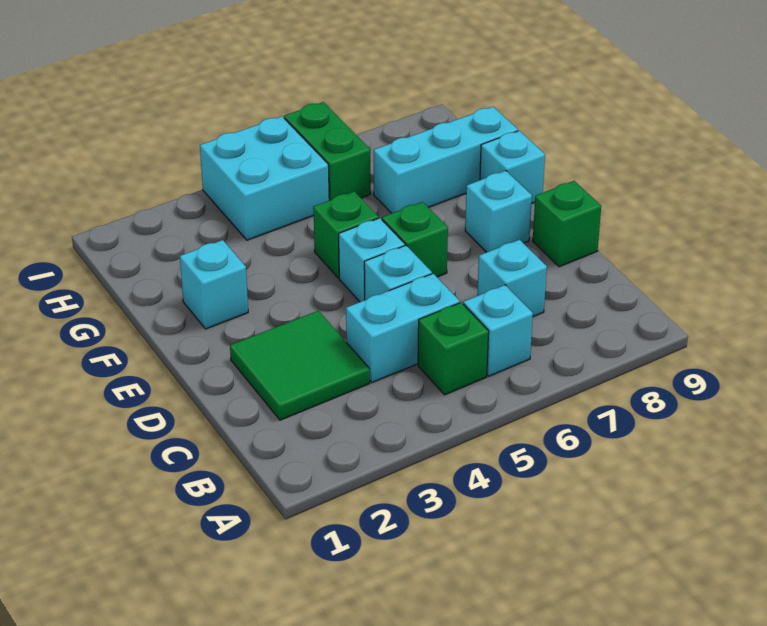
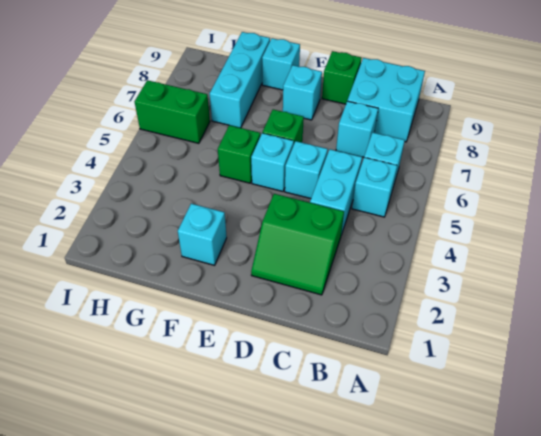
green 1x1 brick [418,303,489,395] -> cyan 1x1 brick [352,158,397,217]
green 2x2 tile [230,311,370,420] -> green 2x2 slope [251,194,344,295]
cyan 2x2 brick [200,116,329,240] -> cyan 2x2 brick moved to [347,58,425,142]

